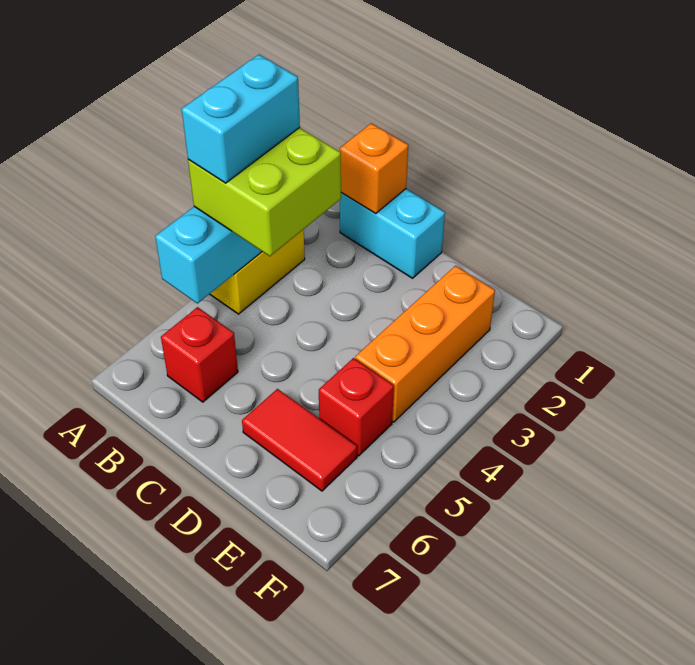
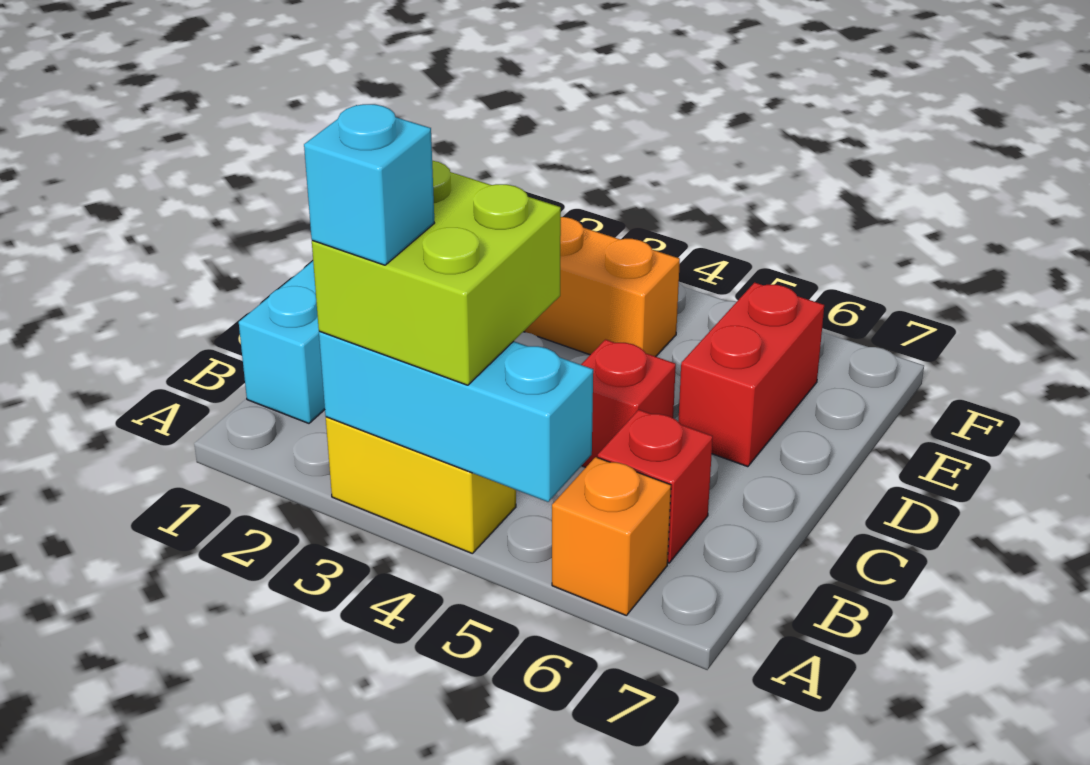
cyan 1x2 brick [182,55,300,183] -> cyan 1x1 brick [304,104,434,265]
orange 1x1 brick [340,123,408,214] -> orange 1x1 brick moved to [552,457,671,616]
red 1x2 tile [242,389,357,491] -> red 1x2 brick [678,282,824,467]
red 1x1 brick [319,358,394,456] -> red 1x1 brick moved to [581,340,676,467]

